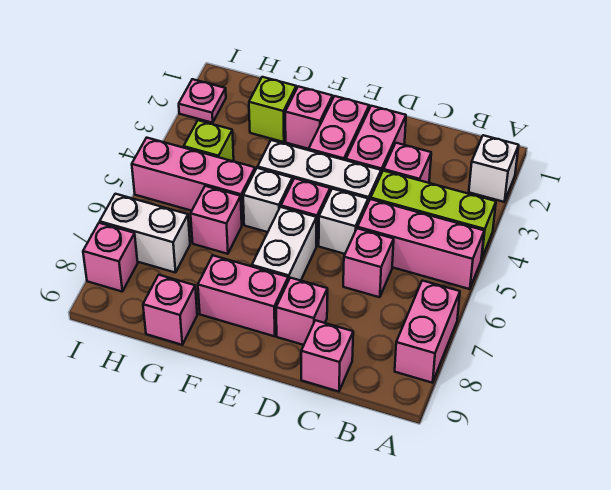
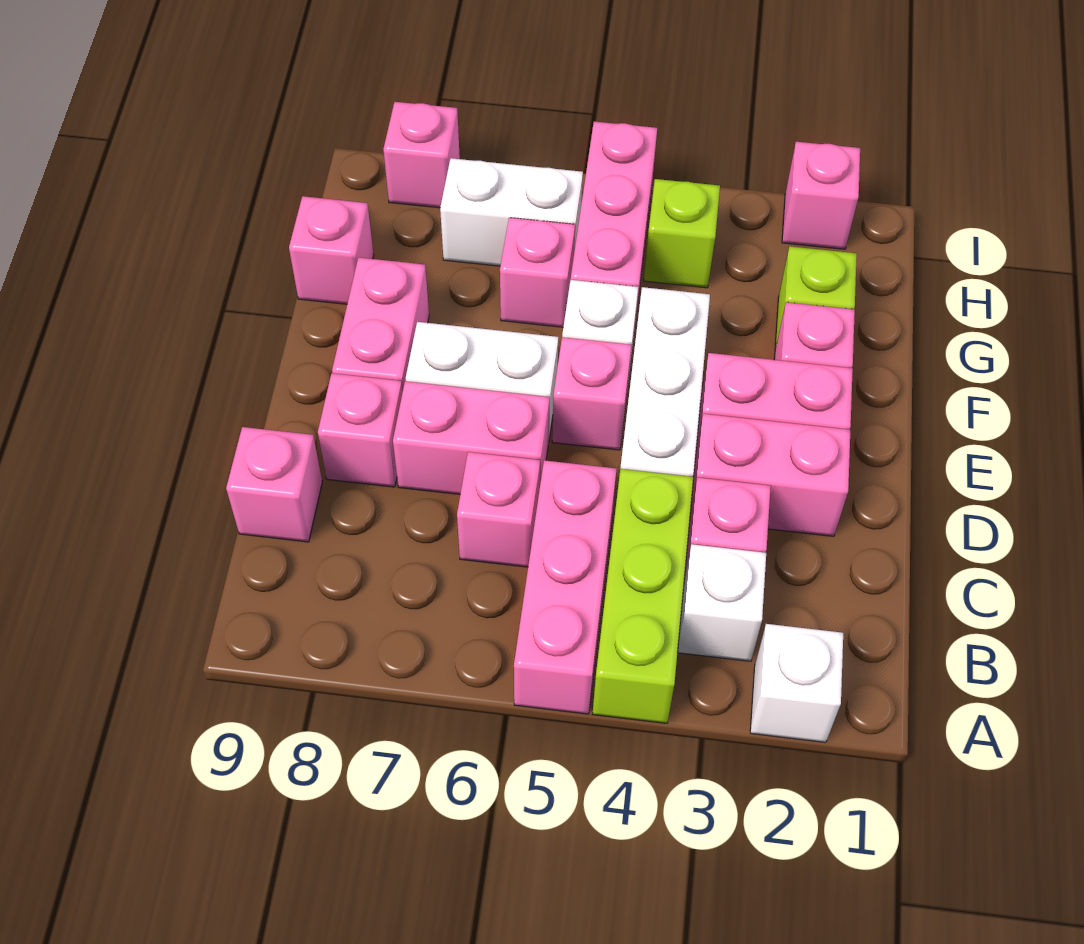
pink 1x2 brick [395,281,460,383] -> pink 1x2 brick moved to [393,381,550,494]
white 1x1 brick [319,189,368,254] -> white 1x1 brick moved to [678,544,766,661]
white 1x2 brick [100,194,190,273] -> white 1x2 brick turned to [440,158,583,266]
pink 1x1 plate [179,79,226,123] -> pink 1x1 brick [782,142,860,249]

